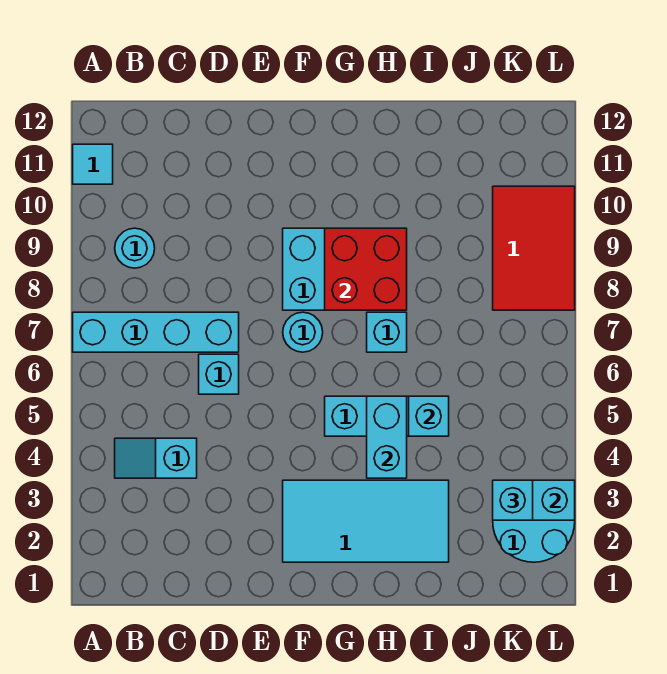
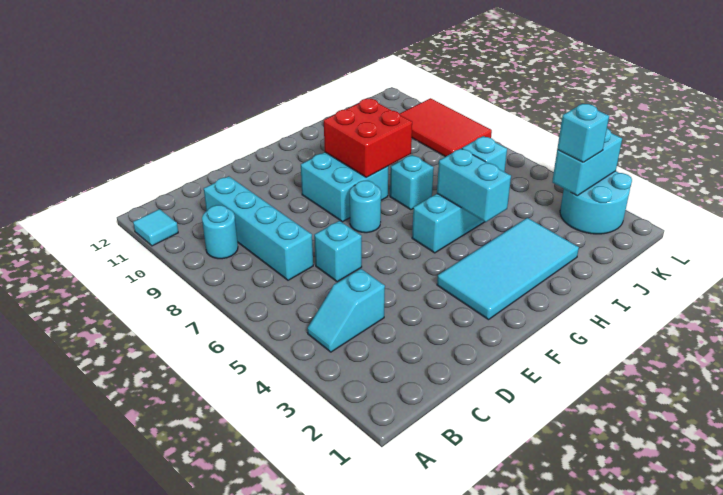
cyan 1x4 brick [73,312,239,352] -> cyan 1x4 brick turned to [204,176,313,280]

